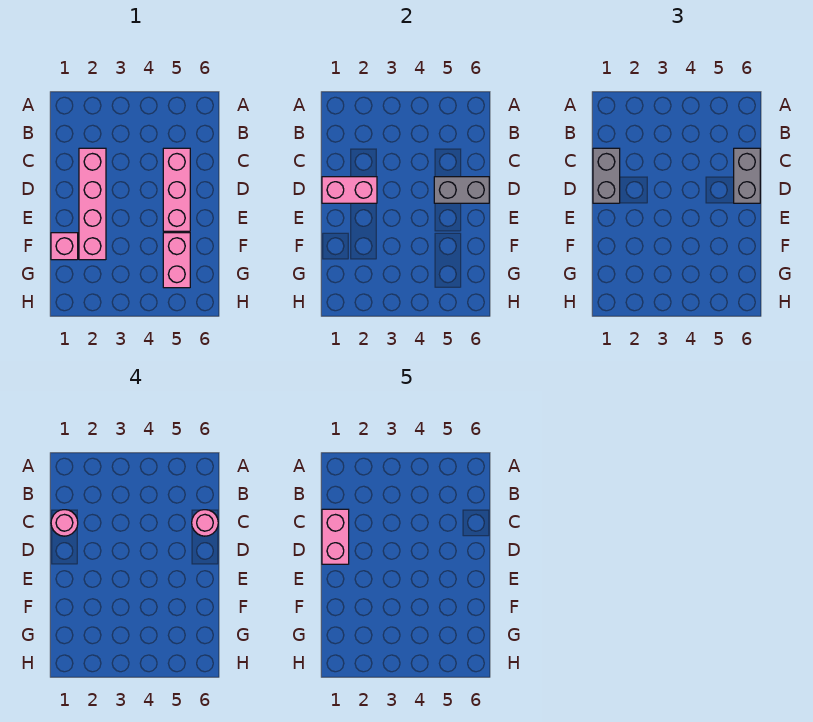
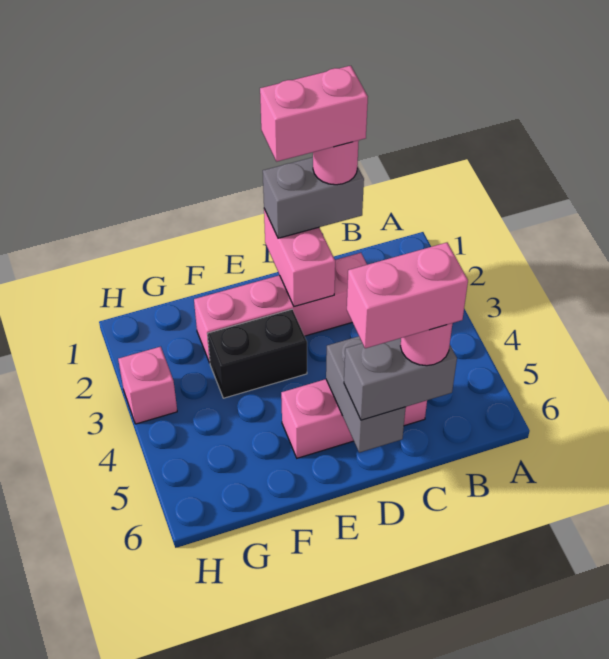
none -> black 1x2 brick [208,310,307,398]
pink 1x1 brick [51,233,78,260] -> pink 1x1 brick moved to [118,347,177,424]
pink 1x2 brick [163,233,190,288] -> pink 1x2 brick moved to [347,243,468,348]

